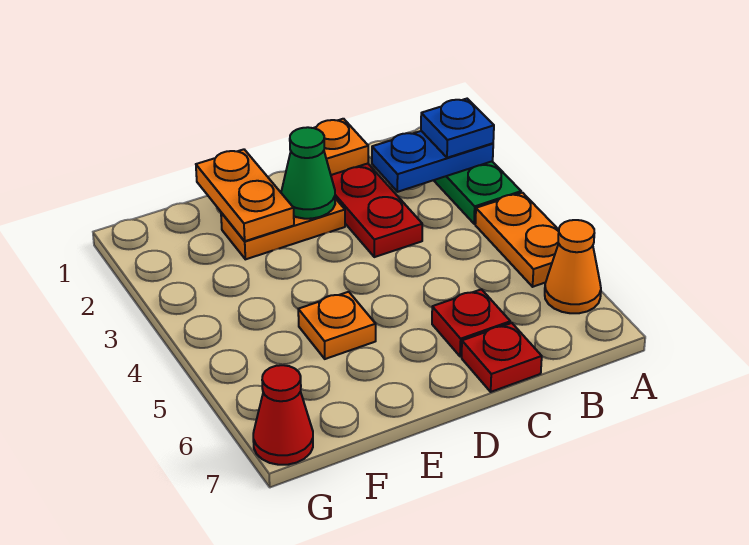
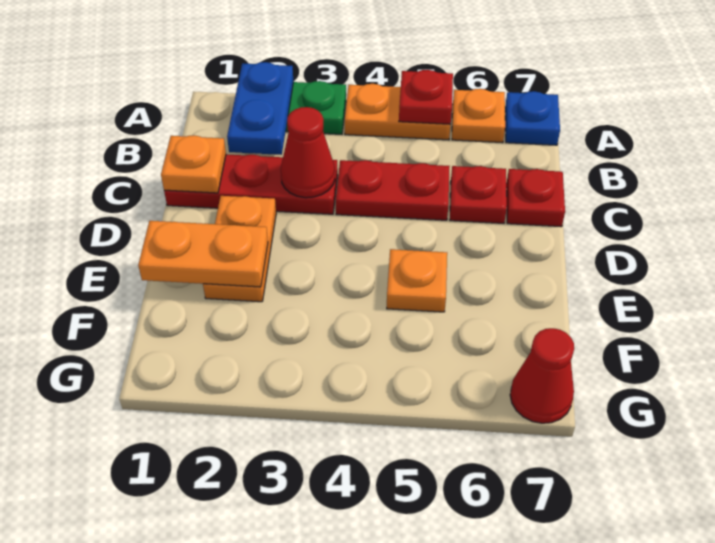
blue 1x1 plate [421,99,494,158] -> blue 1x1 plate moved to [505,91,560,145]
none -> red 1x1 plate [399,70,453,124]
orange 1x1 cone [545,220,601,313] -> orange 1x1 plate [452,89,505,143]
none -> red 1x1 cone [281,107,335,198]
none -> red 1x2 plate [336,160,450,220]
green 1x1 cone [281,127,335,219] -> none

